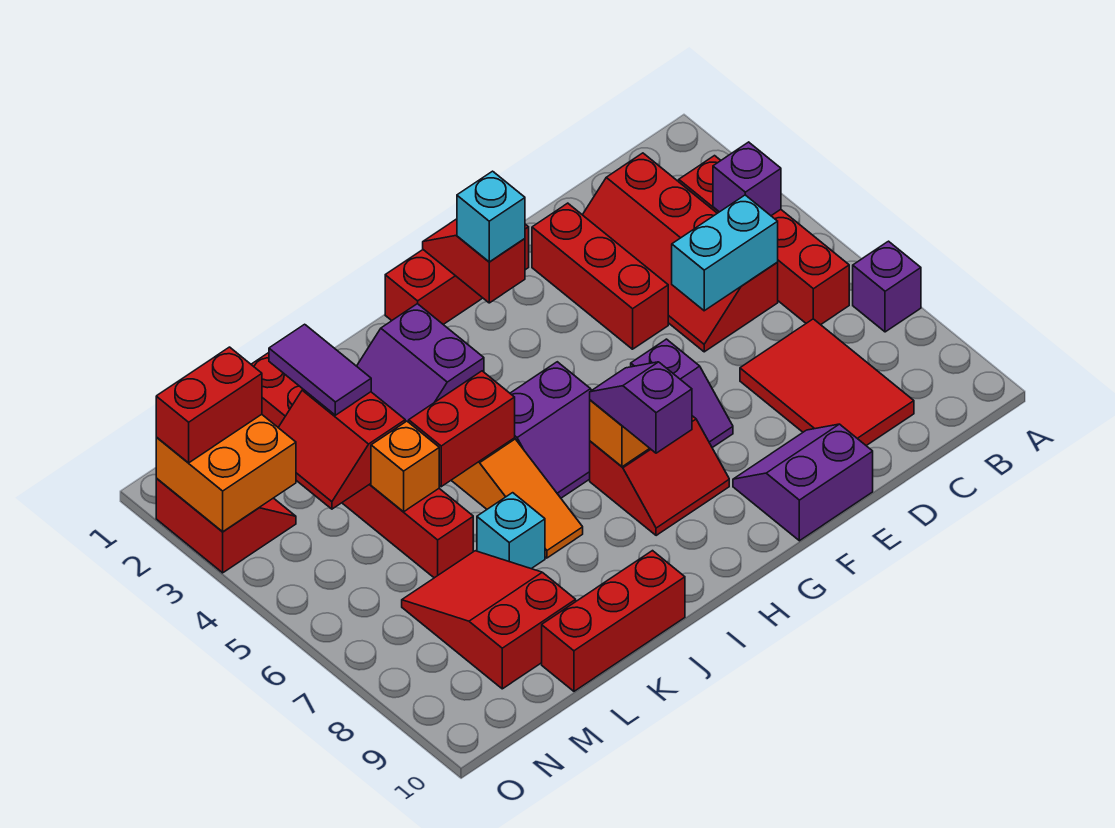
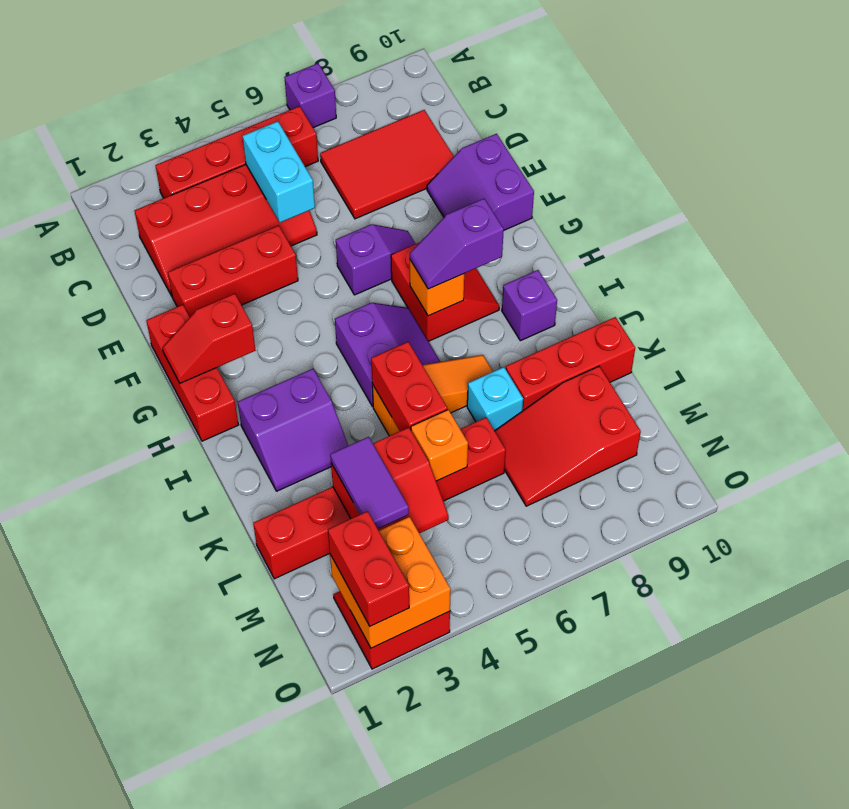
purple 1x1 brick [713,142,781,216] -> purple 1x1 brick moved to [502,270,557,341]
cyan 1x1 brick [457,171,525,262] -> none
red 1x3 brick [542,551,685,691] -> red 1x3 brick turned to [506,317,635,411]
purple 1x2 tile [269,324,371,415] -> purple 1x2 tile turned to [330,437,409,529]

